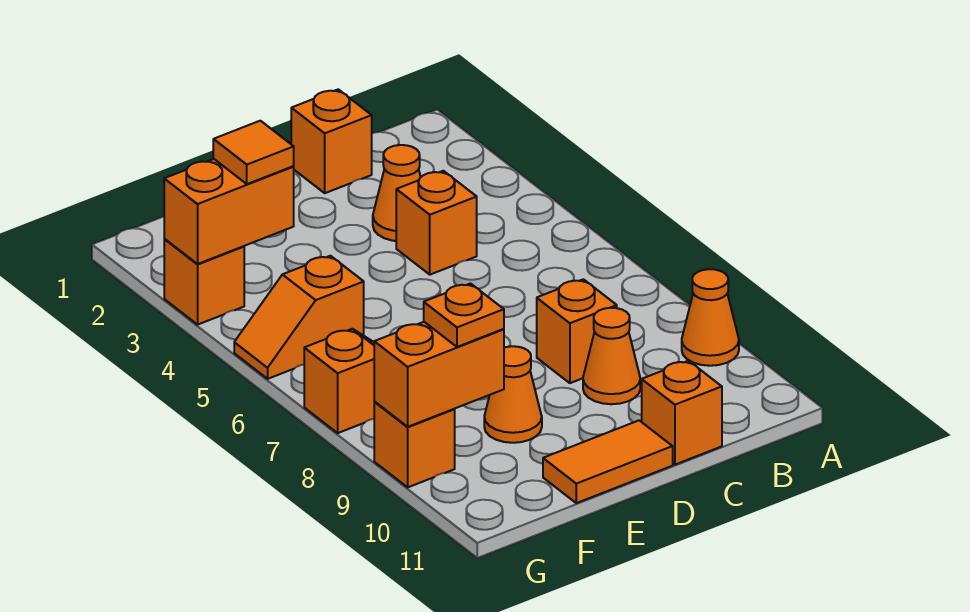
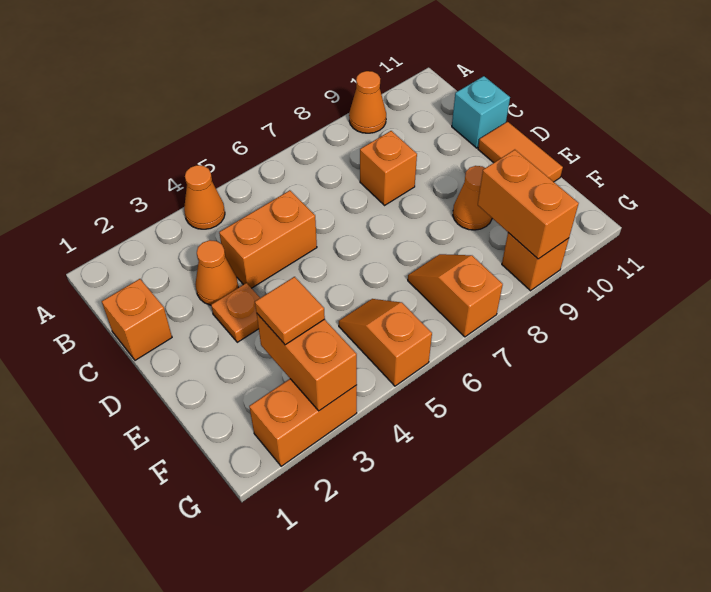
orange 1x1 brick [396,171,477,275] -> orange 1x2 brick [219,190,317,288]
orange 1x1 cone [583,308,640,404] -> orange 1x1 cone moved to [184,165,225,229]
orange 1x1 brick [642,361,722,465] -> cyan 1x1 brick [452,76,510,148]
orange 1x2 slope [234,256,364,379] -> orange 1x2 slope turned to [339,299,432,386]
orange 1x1 plate [424,284,504,347] -> orange 1x1 plate moved to [211,283,260,342]
orange 1x1 brick [164,239,244,325] -> orange 1x2 brick [249,379,357,466]

